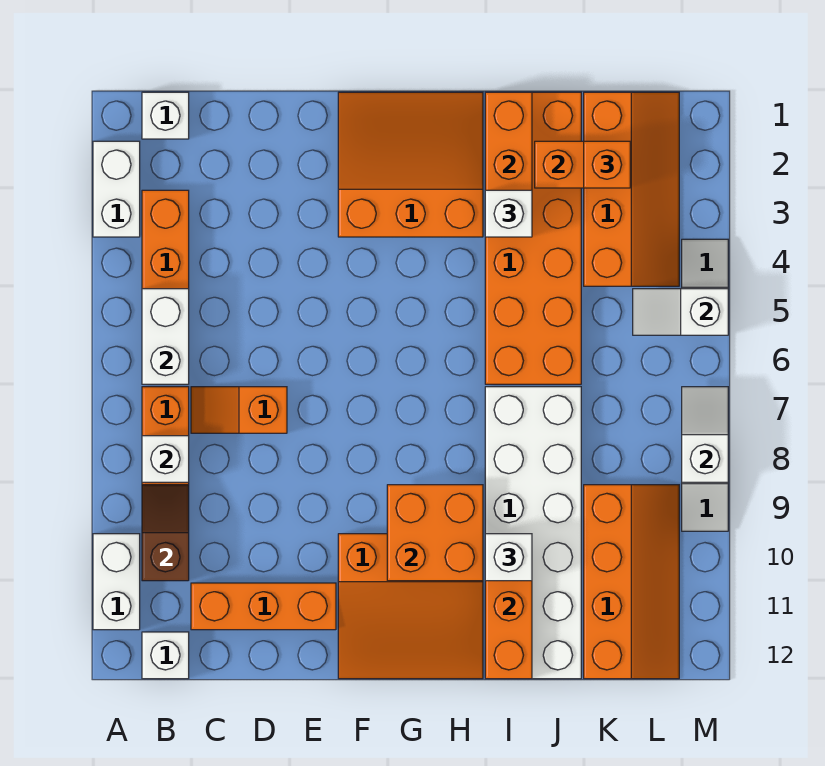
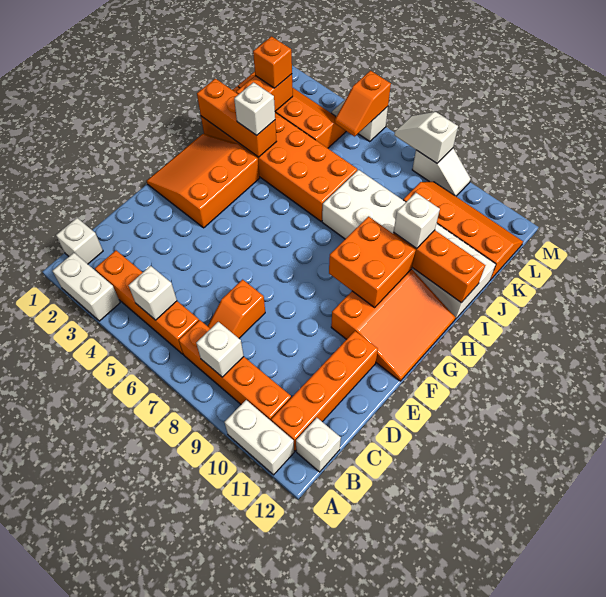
white 1x2 brick [142,289,189,384] -> white 1x1 brick [129,266,177,320]
brown 1x2 slope [142,485,189,581] -> none
orange 1x3 brick [191,583,336,630] -> orange 1x4 brick [271,331,378,451]
white 1x2 slope [633,289,728,335] -> orange 1x2 slope [335,71,391,136]

